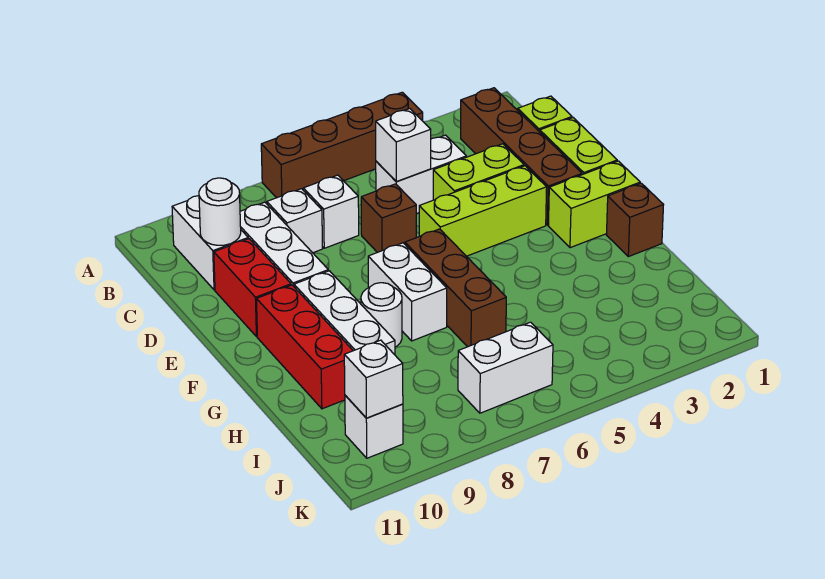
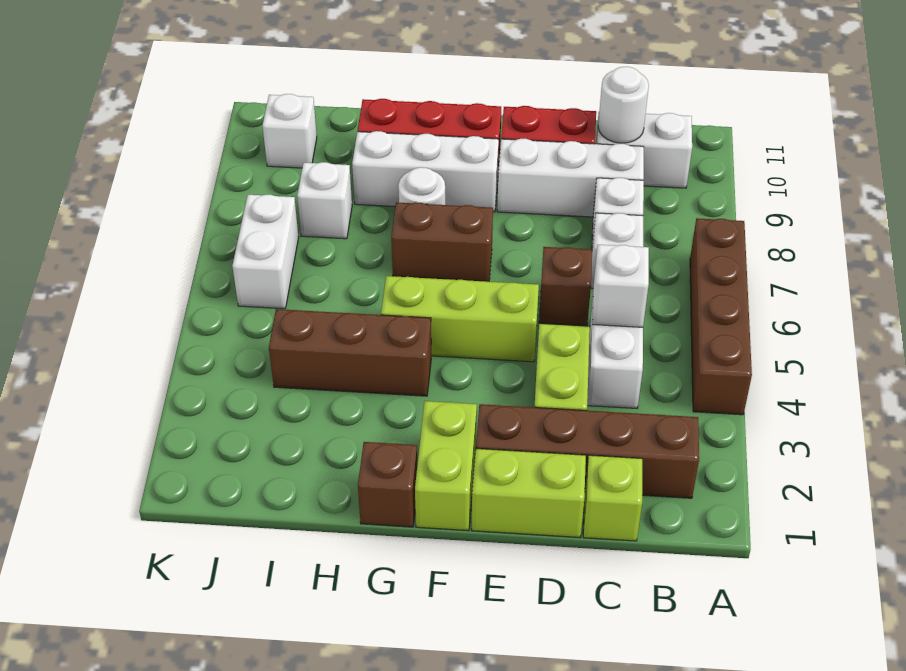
lime 1x3 brick [419,166,547,256] -> lime 1x3 brick turned to [381,276,539,362]
brown 1x3 brick [405,229,506,347] -> brown 1x3 brick moved to [269,309,431,396]
white 1x2 brick [368,243,447,341] -> brown 1x2 brick [391,202,493,282]
white 1x1 brick [344,340,403,418] -> white 1x1 brick moved to [297,162,352,239]

